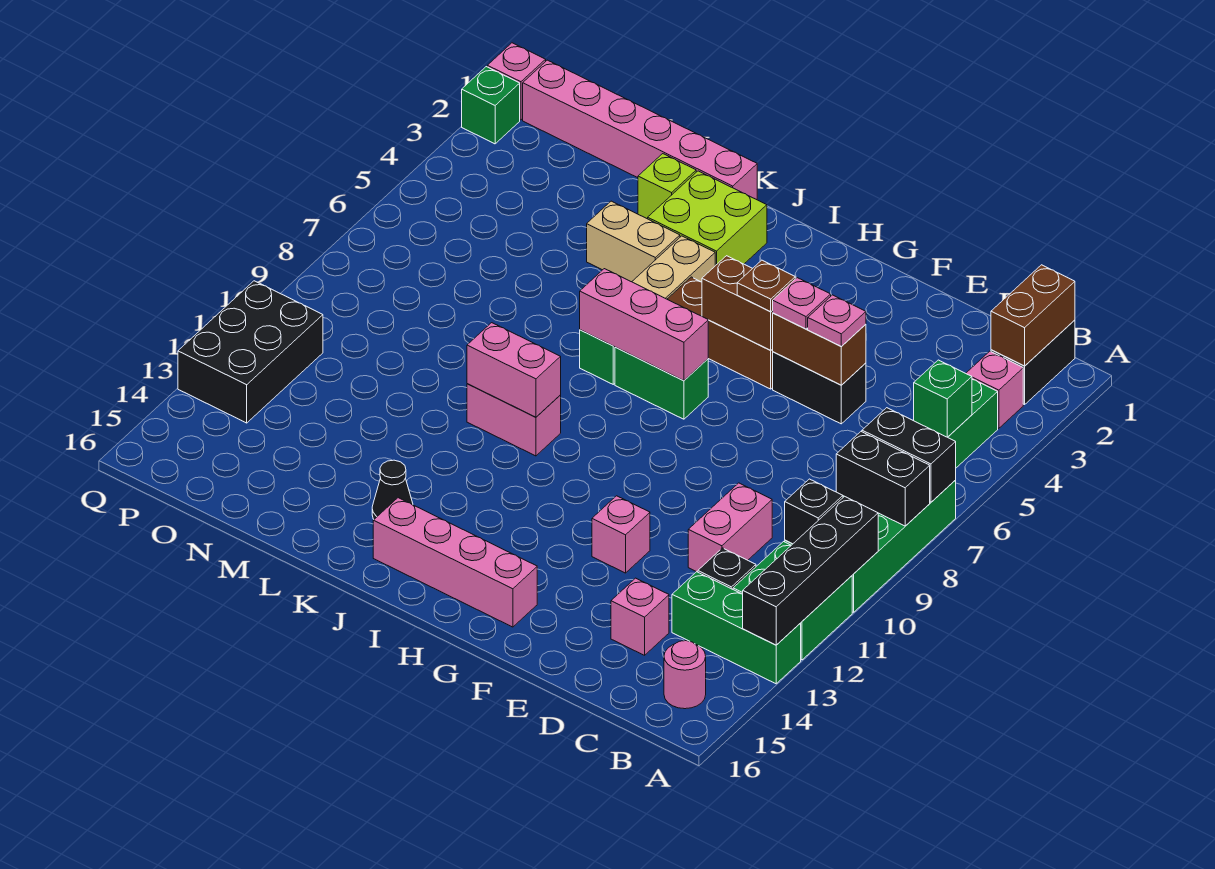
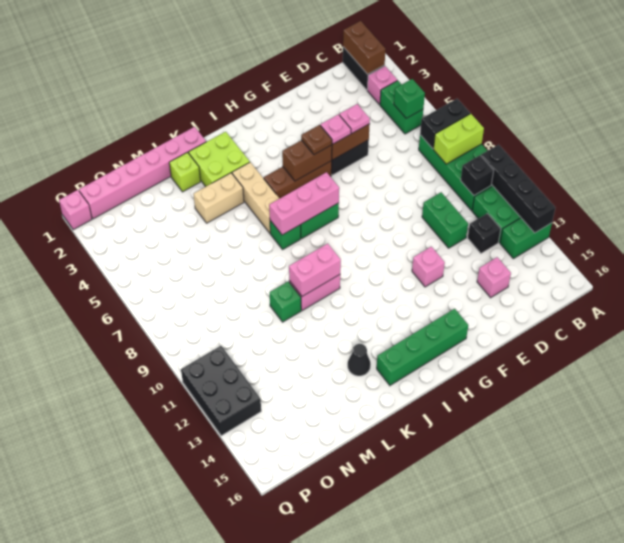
black 1x2 brick [836,432,930,526] -> lime 1x2 brick [433,114,484,164]
green 1x3 brick [672,572,801,684] -> green 1x2 brick [500,218,552,259]
pink 1x1 round brick [664,641,706,709] -> none
pink 1x2 brick [688,483,772,572] -> green 1x2 brick [422,192,468,248]
pink 1x4 brick [373,498,537,627] -> green 1x4 brick [377,309,468,385]
green 1x1 brick [462,67,520,144] -> green 1x1 brick moved to [270,281,301,322]

